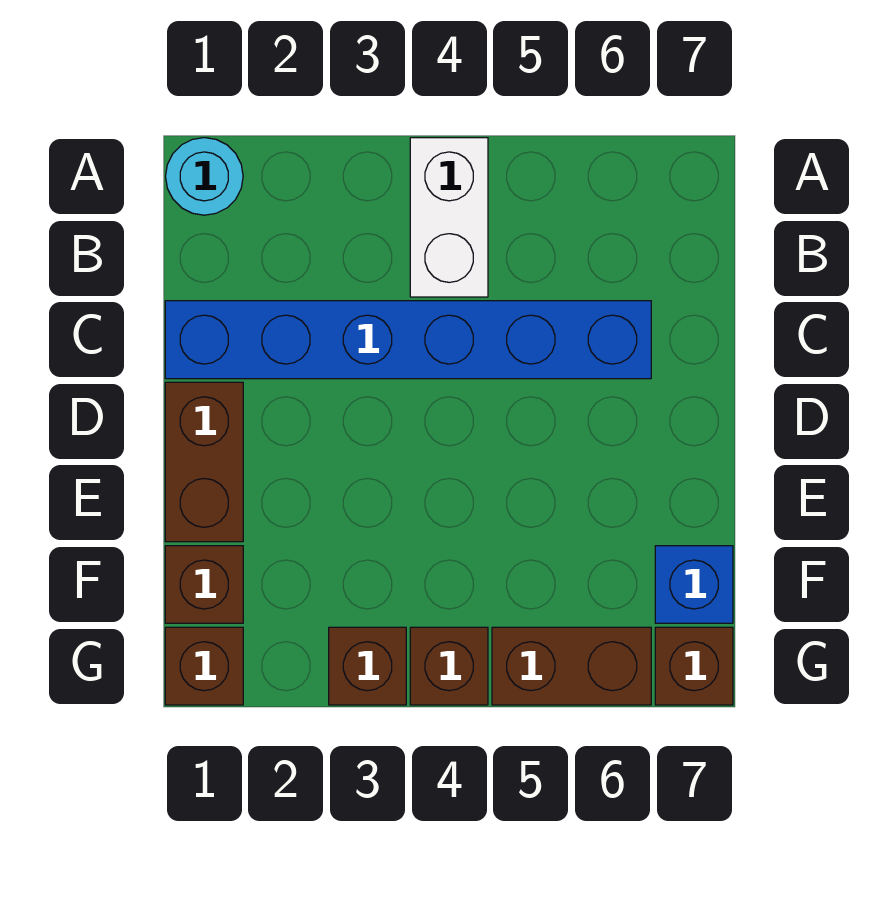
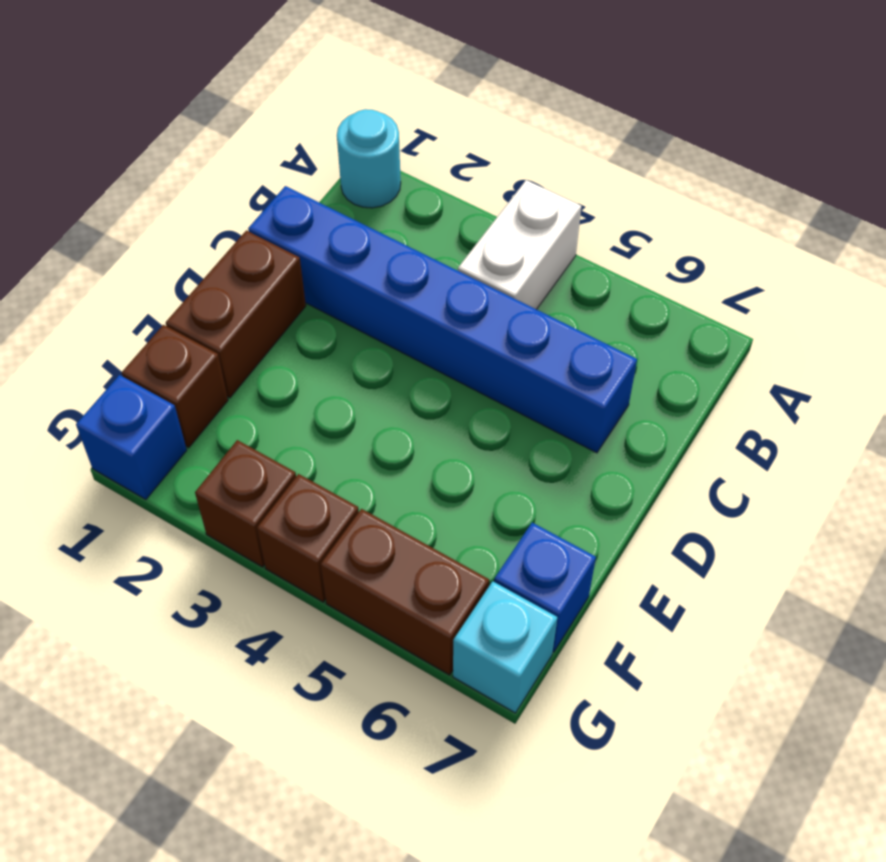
brown 1x1 brick [165,627,243,705] -> blue 1x1 brick [76,375,187,499]
brown 1x1 brick [655,627,733,705] -> cyan 1x1 brick [453,581,557,713]

